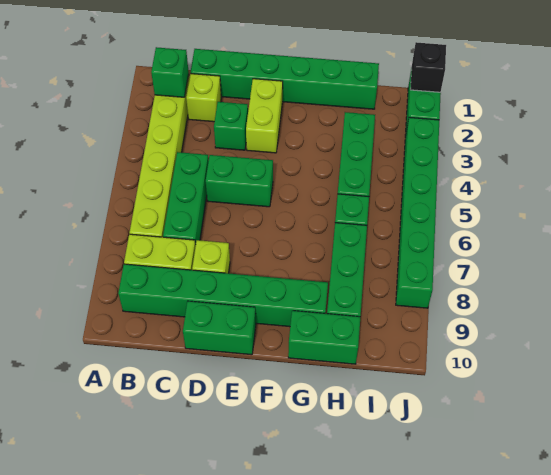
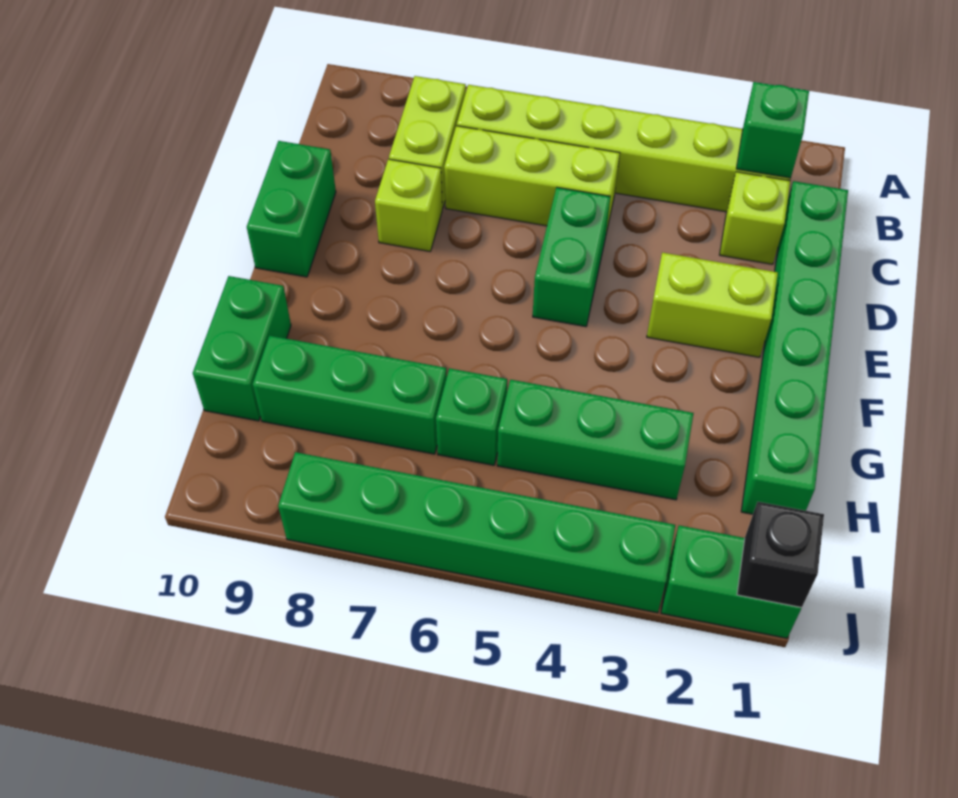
green 1x6 brick [118,264,328,327] -> none
green 1x3 brick [163,152,208,244] -> lime 1x3 brick [444,126,620,233]
green 1x1 brick [214,102,248,150] -> none

